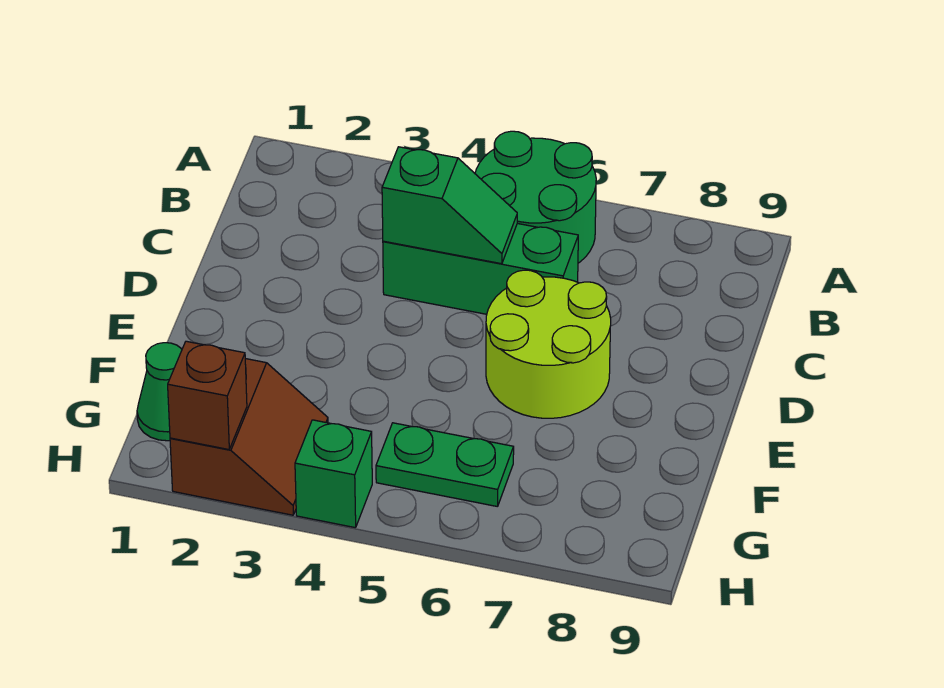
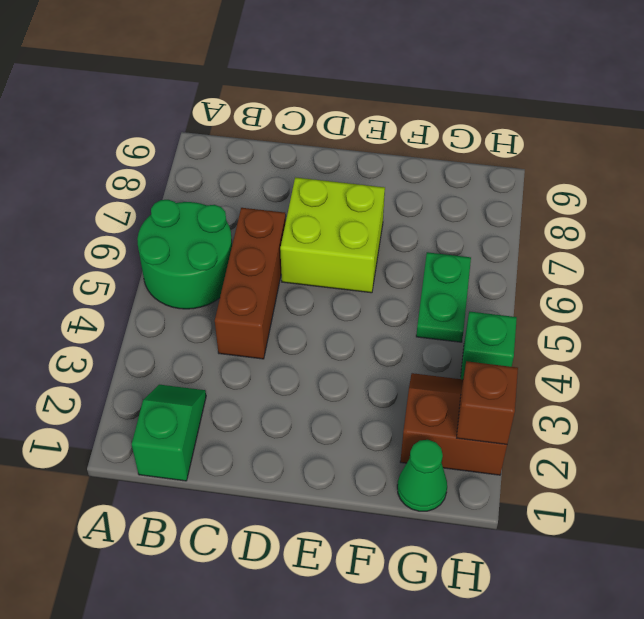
green 1x3 brick [383,223,578,314] -> brown 1x3 brick [215,208,286,359]
green 1x2 slope [382,147,517,264] -> green 1x2 slope moved to [132,385,206,481]
lime 2x2 round brick [486,270,611,418] -> lime 2x2 brick [280,177,385,293]

